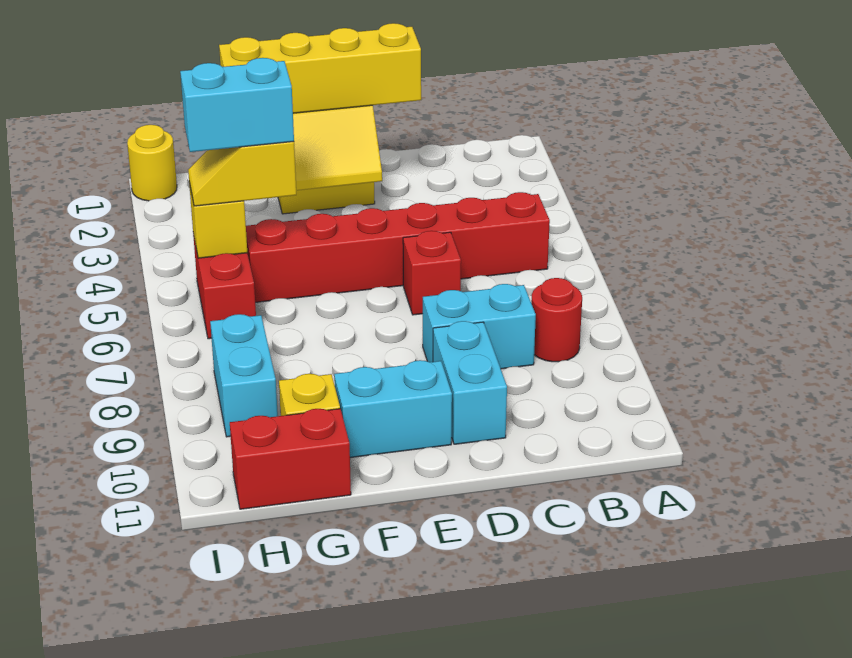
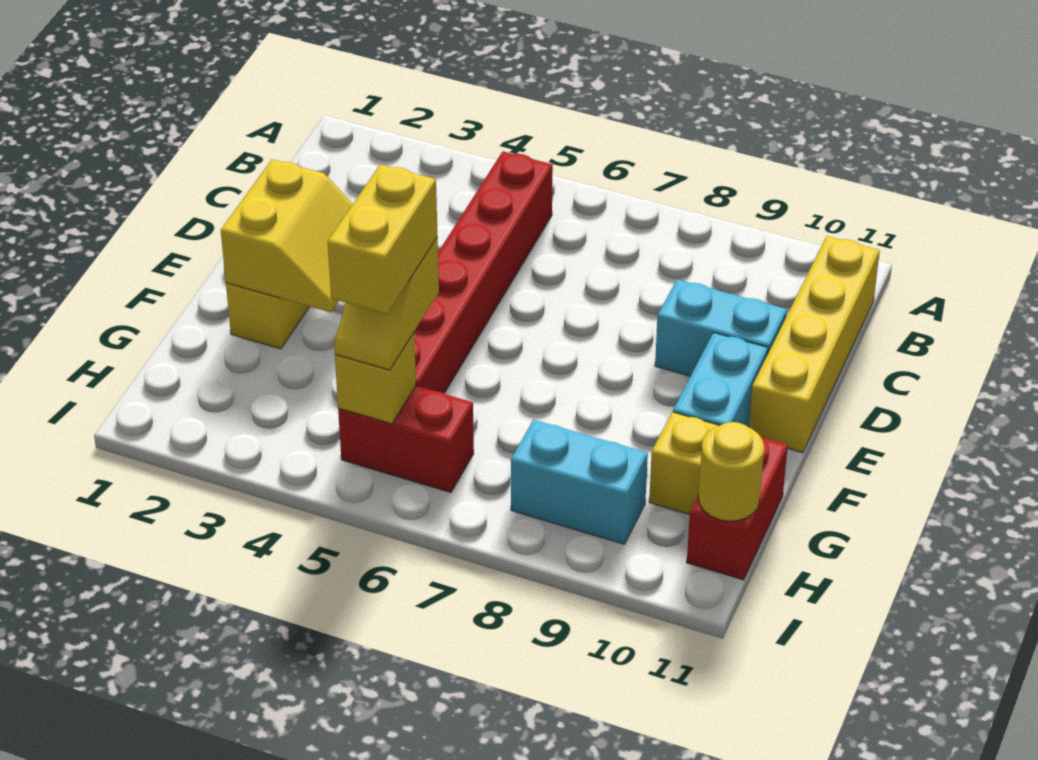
red 1x1 round brick [531,278,582,362] -> none
cyan 1x2 brick [423,284,536,369] -> none
yellow 1x4 brick [219,23,421,113] -> yellow 1x4 brick moved to [749,236,880,453]
red 1x1 brick [403,231,461,315] -> none
cyan 1x2 brick [180,58,294,152] -> yellow 1x2 brick [328,164,437,314]
yellow 1x1 round brick [127,125,177,201] -> yellow 1x1 round brick moved to [698,422,764,521]

